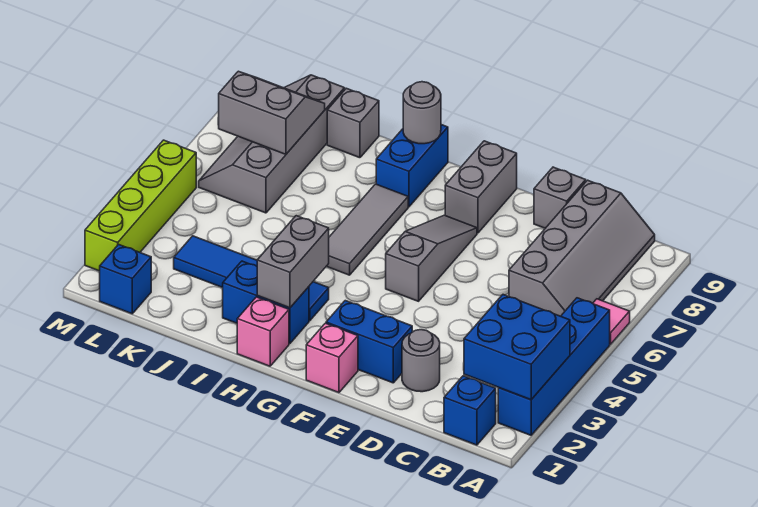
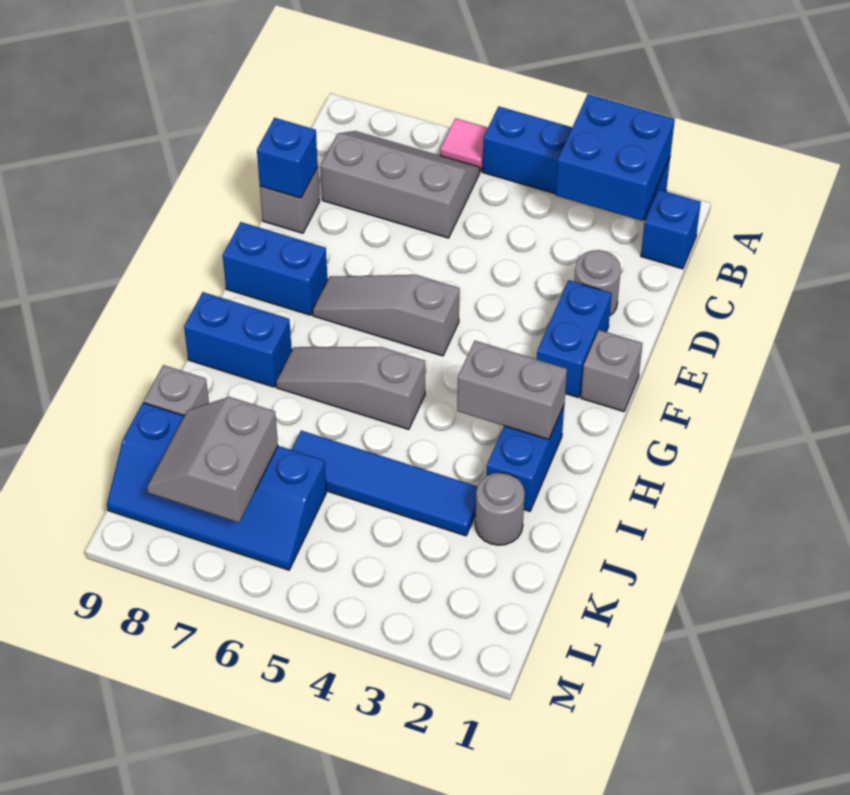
grey 2x4 slope [509,180,655,316] -> grey 2x3 slope [321,131,480,238]
pink 1x1 brick [306,323,358,393] -> grey 1x1 brick [581,330,643,412]
grey 1x2 brick [445,141,517,233] -> blue 1x2 brick [223,222,327,315]
pink 1x1 brick [237,297,289,366] -> none
blue 1x4 tile [174,236,329,321] -> blue 1x4 tile turned to [291,431,477,536]
grey 1x3 tile [326,184,408,275] -> grey 1x3 slope [276,347,425,429]
grey 1x1 round brick [403,82,441,144] -> grey 1x1 round brick moved to [475,473,525,545]
grey 2x4 slope [199,75,345,213] -> blue 2x4 slope [107,403,326,570]
blue 1x1 brick [100,244,151,314] -> blue 1x1 brick moved to [257,118,318,198]
lime 1x4 brick [85,140,196,271] -> none

